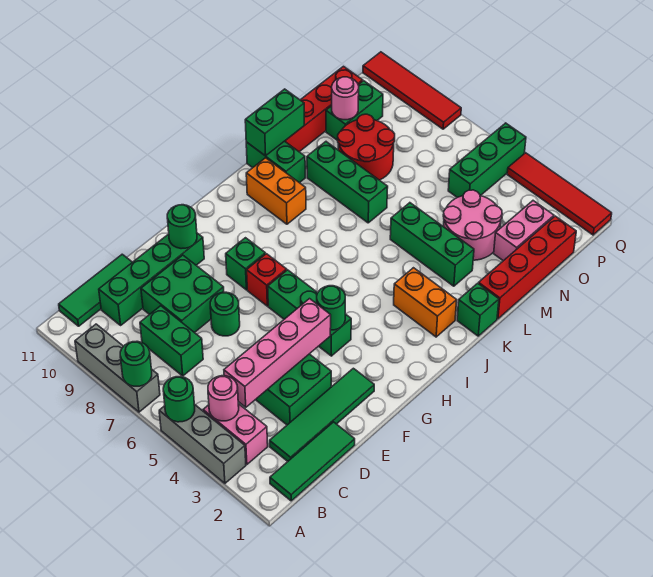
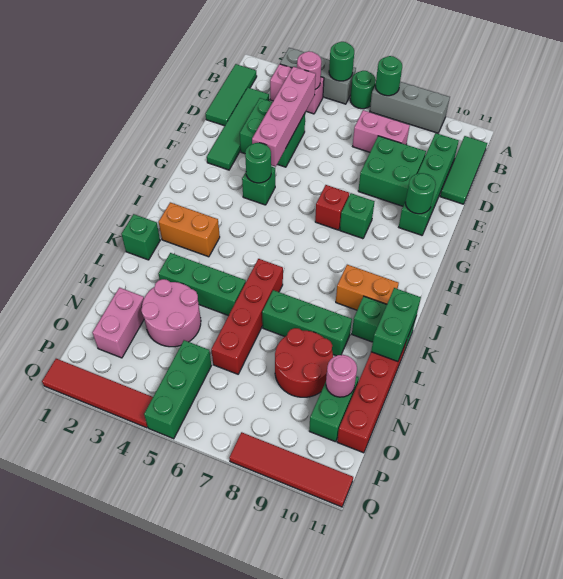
green 1x2 brick [140,306,203,376] -> pink 1x2 brick [353,110,410,152]
green 1x1 round brick [210,292,240,336] -> green 1x1 round brick moved to [350,71,376,109]
green 1x3 brick [268,270,351,356] -> green 1x1 brick [242,167,275,205]
red 1x4 brick [479,216,576,319] -> red 1x4 brick moved to [211,259,283,374]

